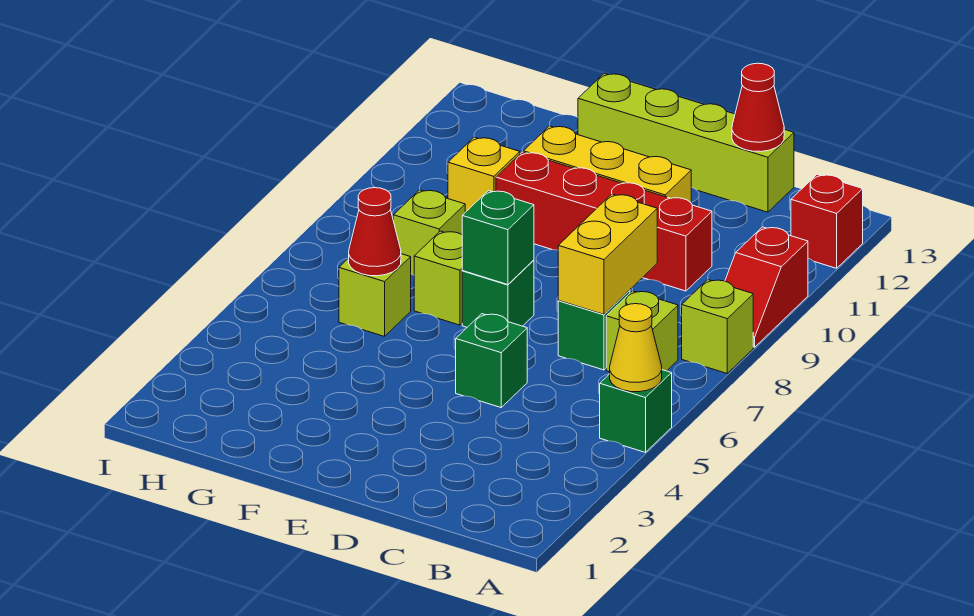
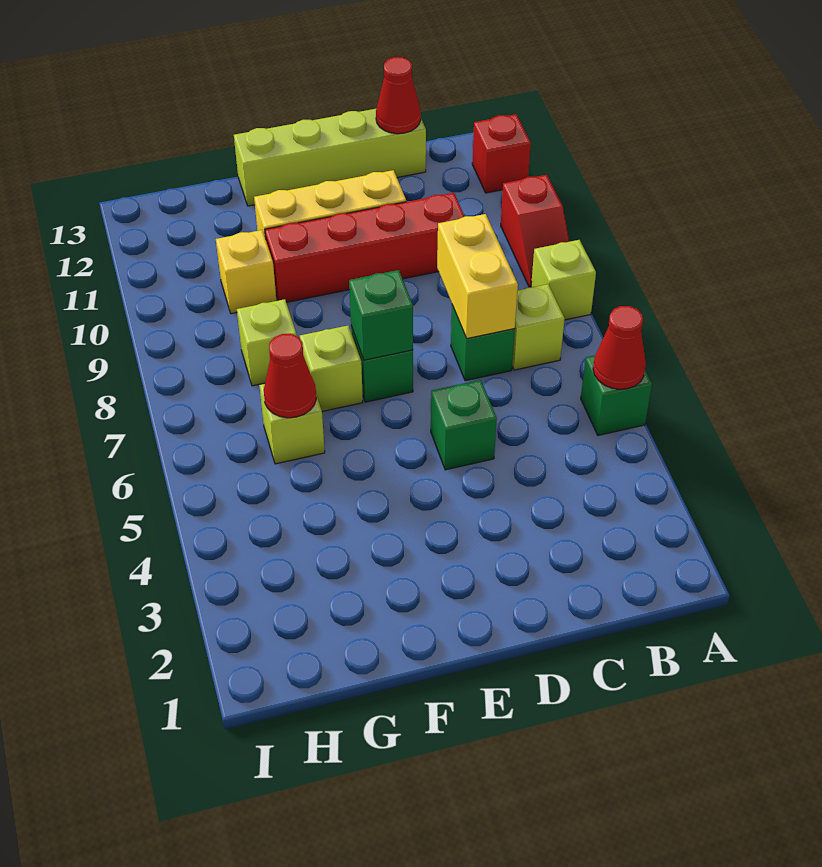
yellow 1x1 cone [610,304,662,392] -> red 1x1 cone [593,306,646,389]

